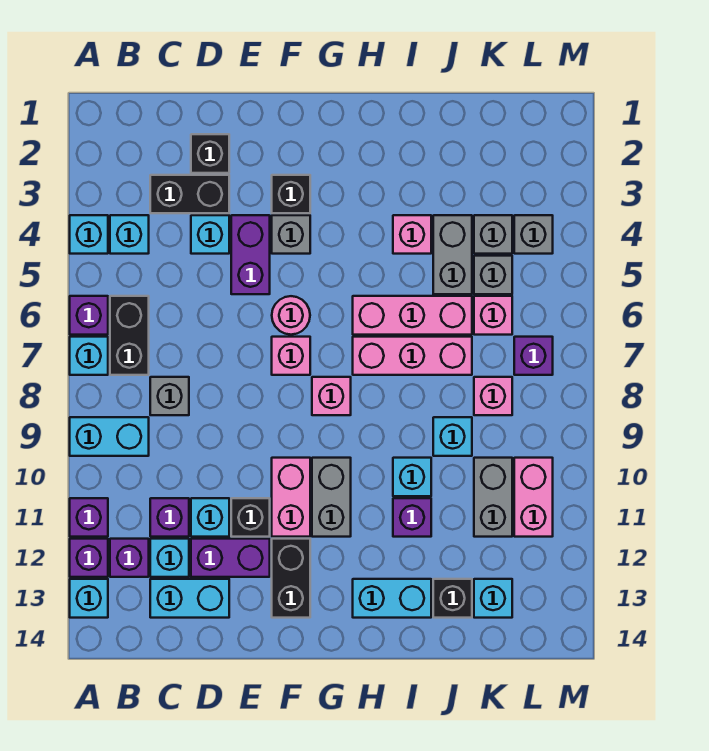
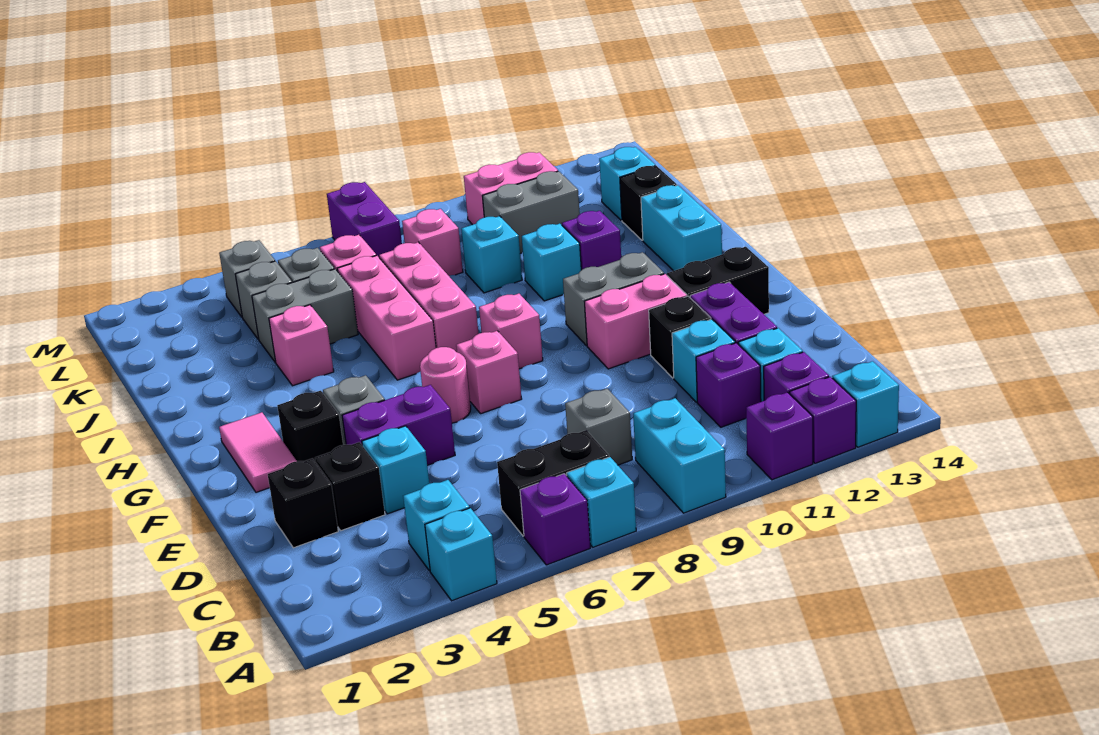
black 1x2 brick [150,175,229,213] -> black 1x1 brick [315,442,385,531]
cyan 1x2 brick [150,579,229,618] -> none
none -> pink 1x2 tile [219,412,296,492]
purple 1x1 brick [514,337,553,375] -> purple 1x2 brick [327,182,402,257]

